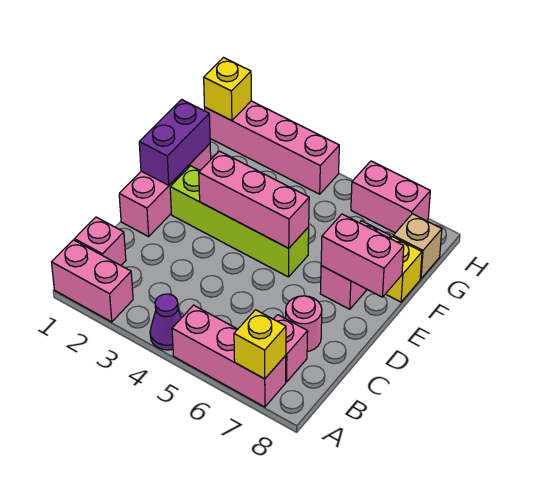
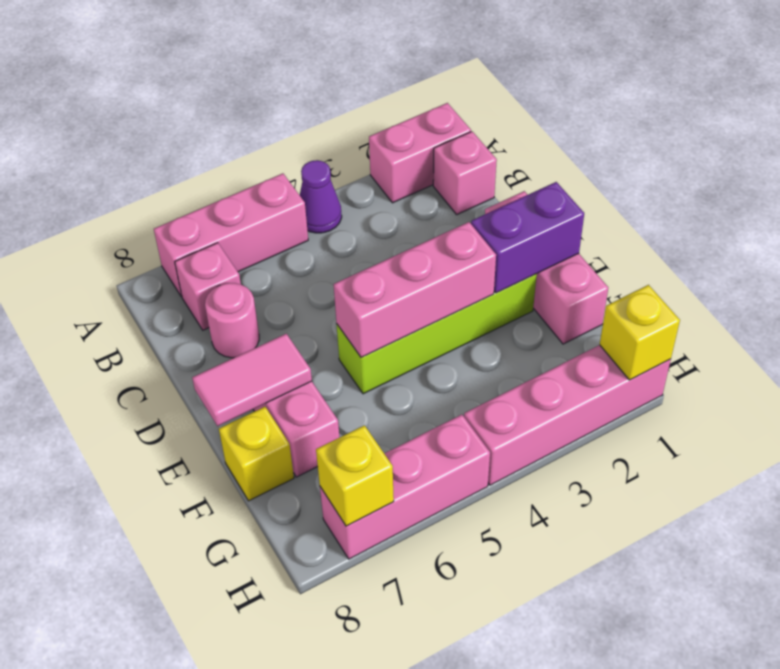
yellow 1x1 brick [234,310,286,379] -> yellow 1x1 brick moved to [316,425,394,526]
purple 1x2 brick [139,99,210,185] -> purple 1x2 brick turned to [471,182,584,293]
pink 1x2 brick [321,214,404,297] -> pink 1x2 tile [192,334,312,426]
tan 1x1 brick [393,214,442,279] -> none
pink 1x2 brick [351,161,430,233] -> pink 1x3 brick [320,415,490,559]

